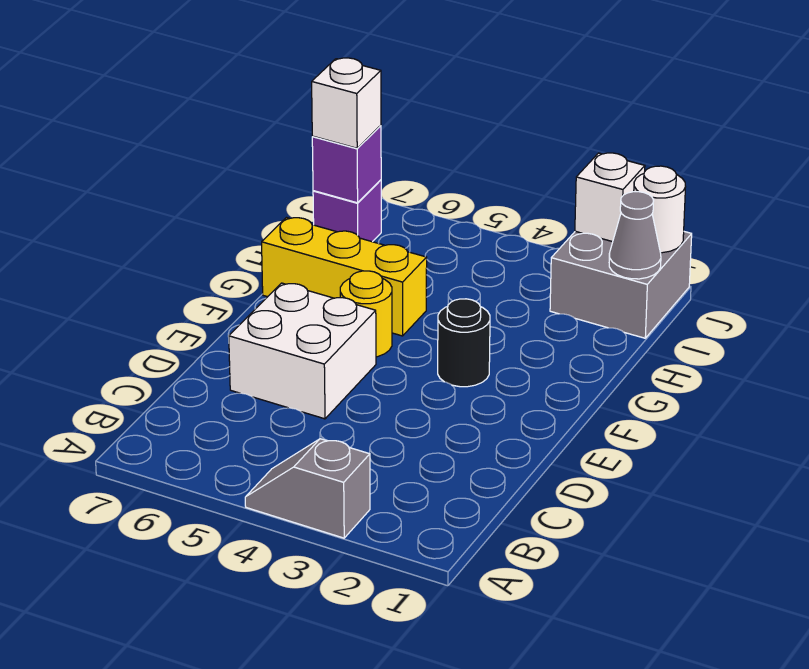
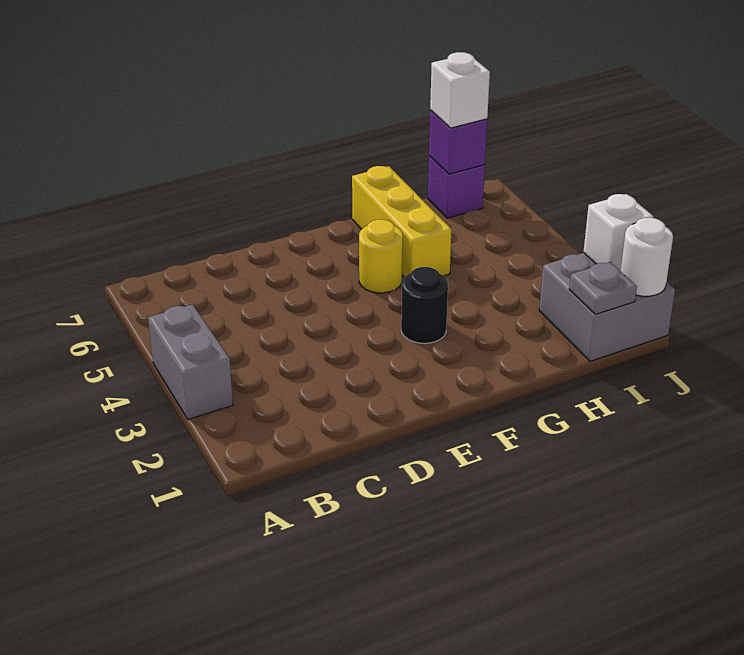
grey 1x2 slope [245,439,370,538] -> grey 1x2 brick [148,304,233,419]
white 2x2 brick [229,283,376,419] -> none
grey 1x1 cone [609,192,661,279] -> grey 1x1 plate [569,262,637,314]

